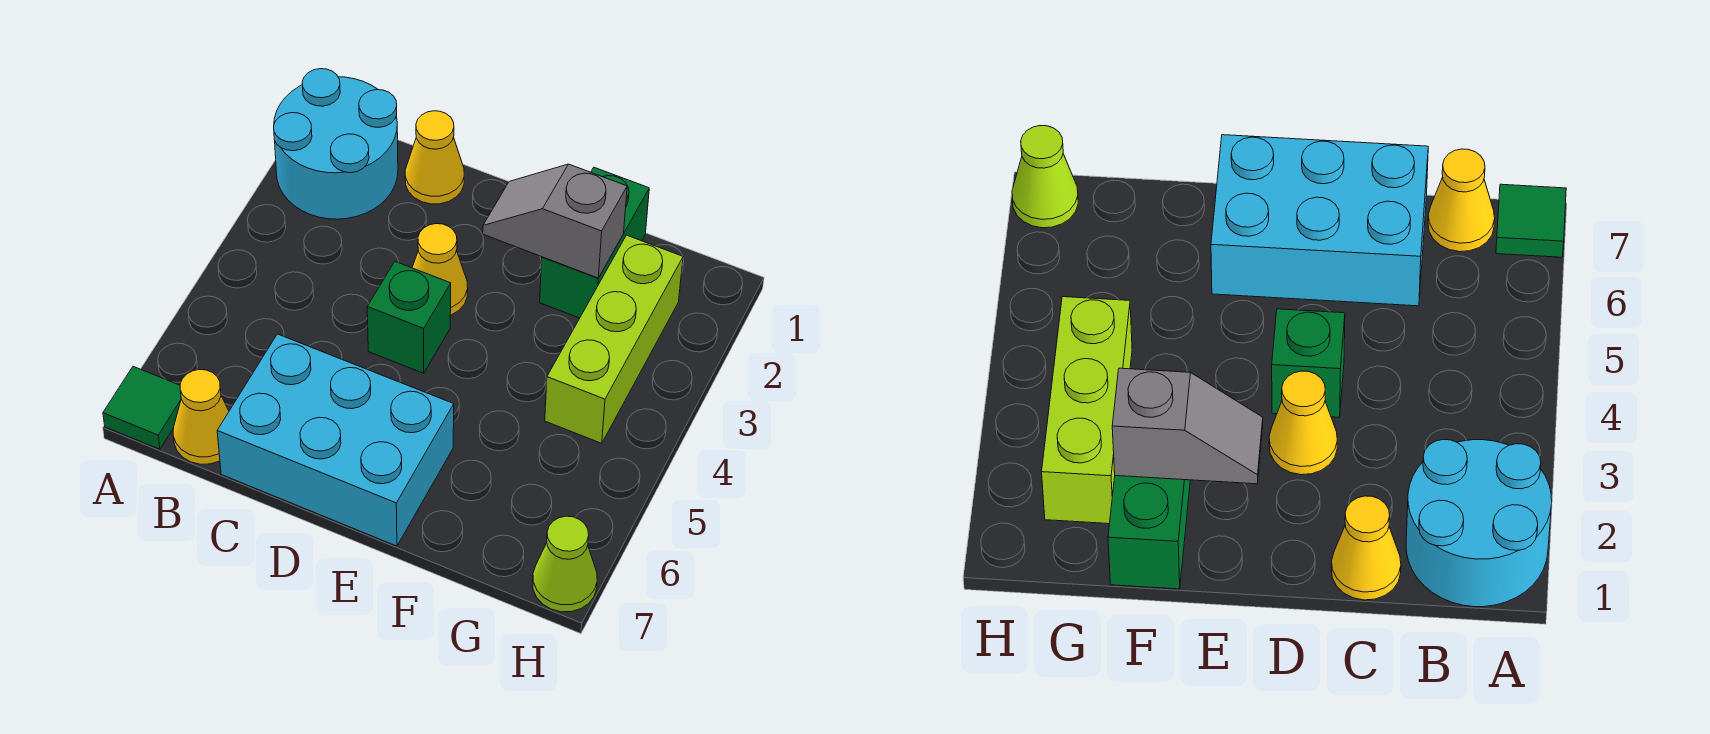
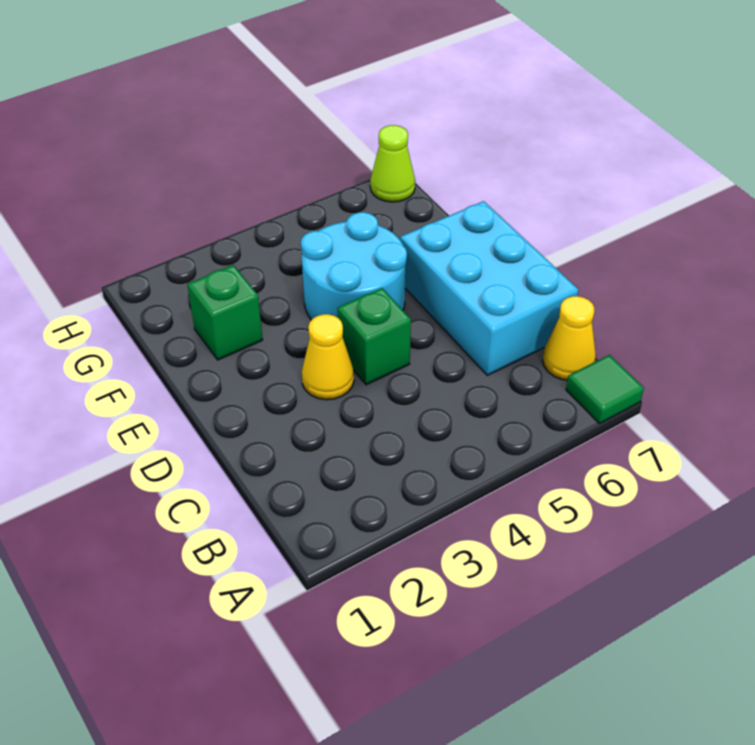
cyan 2x2 round brick [274,69,398,219] -> cyan 2x2 round brick moved to [301,212,407,320]
yellow 1x1 cone [405,111,464,204] -> none
grey 1x2 slope [483,164,627,278] -> none
green 1x2 brick [540,168,649,318] -> green 1x1 brick [187,265,263,360]
lime 1x3 brick [545,235,683,443] -> none

